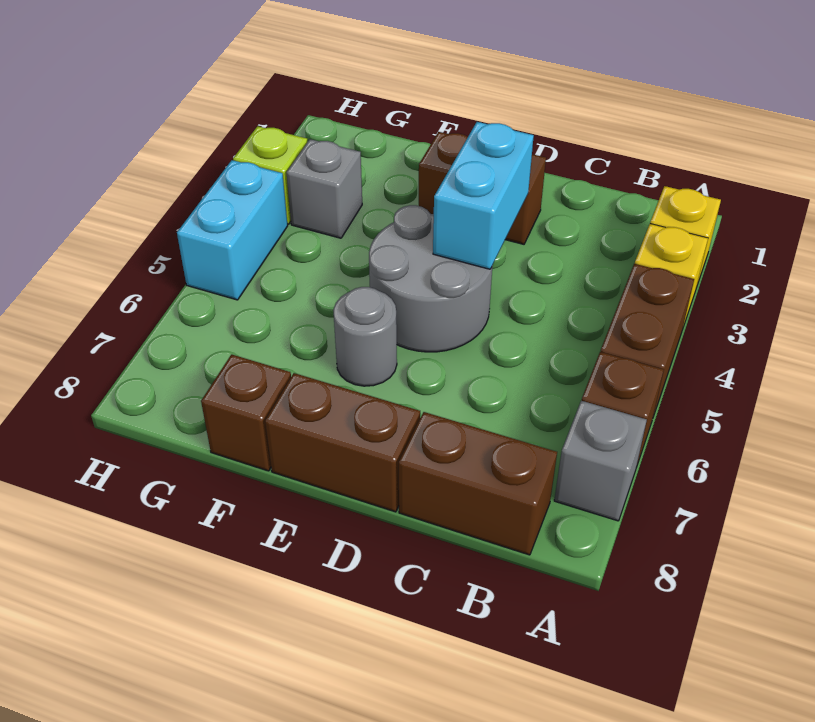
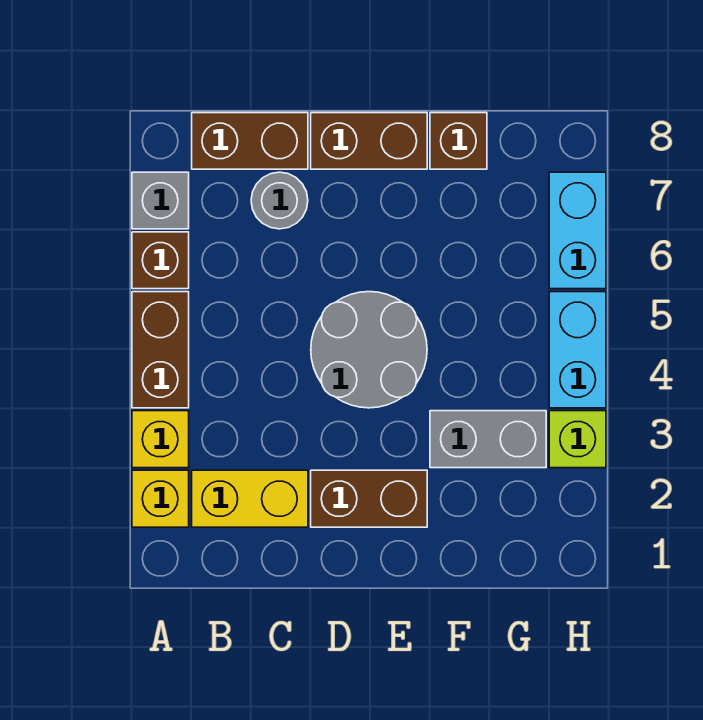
none -> yellow 1x2 brick [192,470,308,527]
cyan 1x2 brick [433,122,534,269] -> cyan 1x2 brick moved to [549,172,606,289]
grey 1x1 round brick [333,287,397,386] -> grey 1x1 round brick moved to [251,172,308,229]
grey 1x1 brick [286,139,362,238] -> grey 1x2 brick [430,411,546,468]

